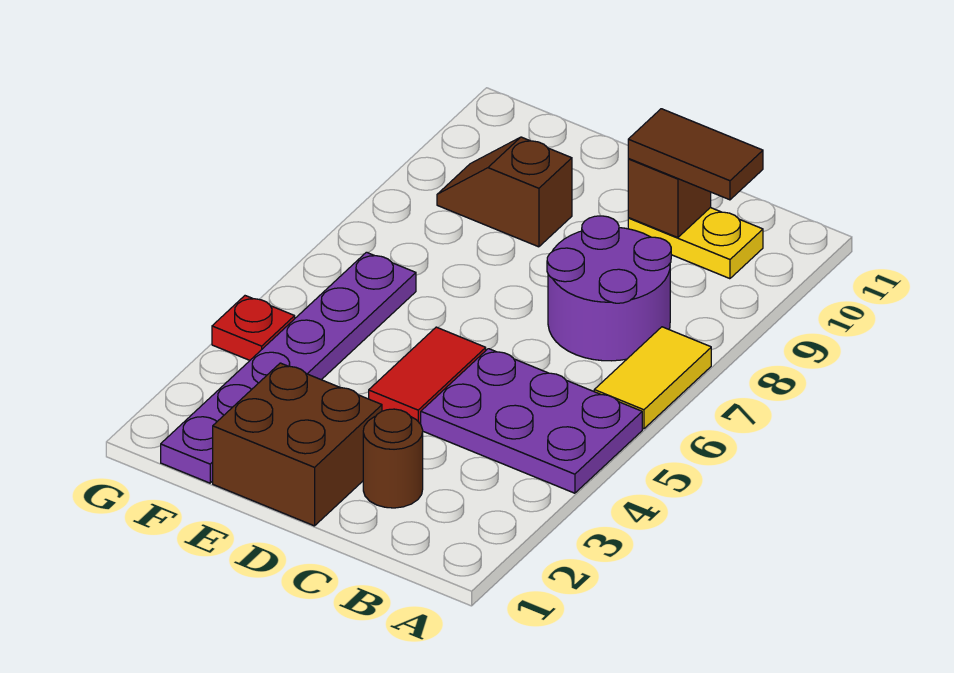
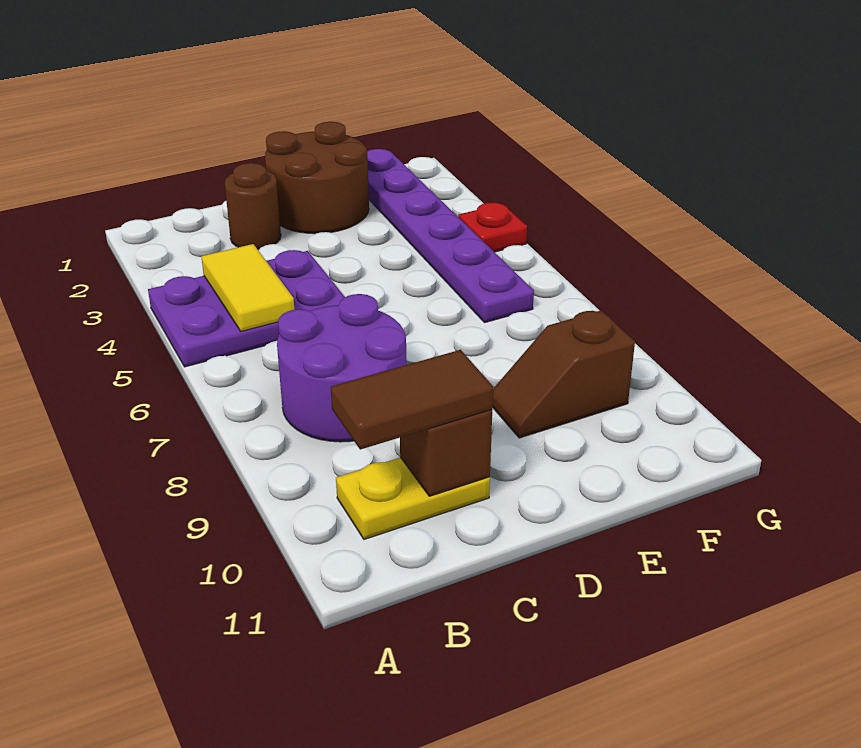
yellow 1x2 tile [594,327,711,429] -> yellow 1x2 tile moved to [201,244,294,331]
brown 2x2 brick [213,363,382,526] -> brown 2x2 round brick [265,122,369,234]
red 1x2 tile [369,327,486,424] -> none
brown 1x2 slope [437,137,572,247] -> brown 1x2 slope turned to [492,310,635,438]

